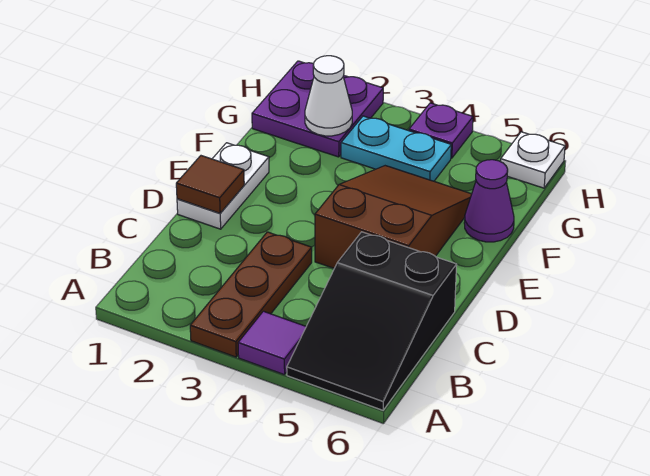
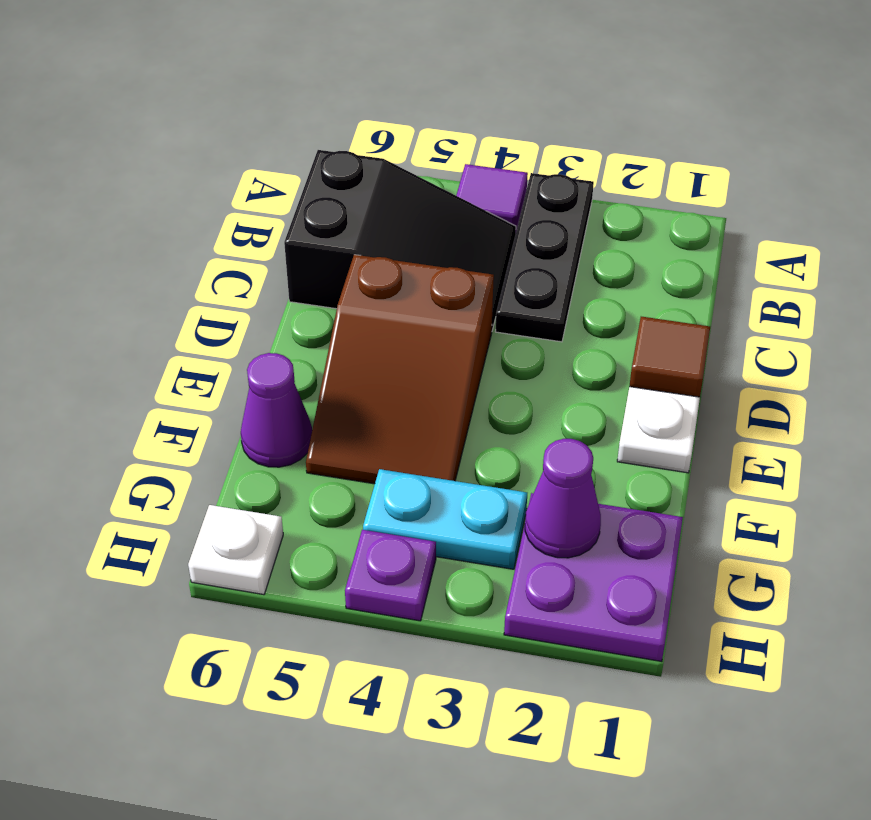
brown 1x3 plate [190,232,312,357] -> black 1x3 plate [496,173,594,342]
black 2x3 slope [287,232,457,410] -> black 2x3 slope turned to [284,150,516,330]
white 1x1 cone [305,56,352,136] -> purple 1x1 cone [525,439,601,558]

